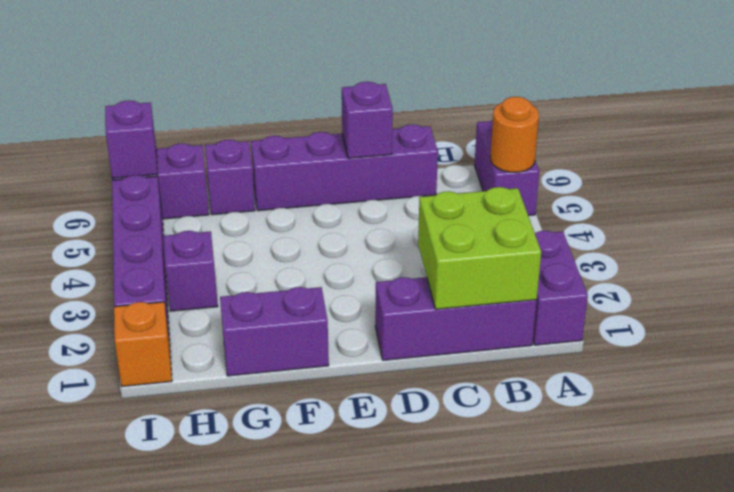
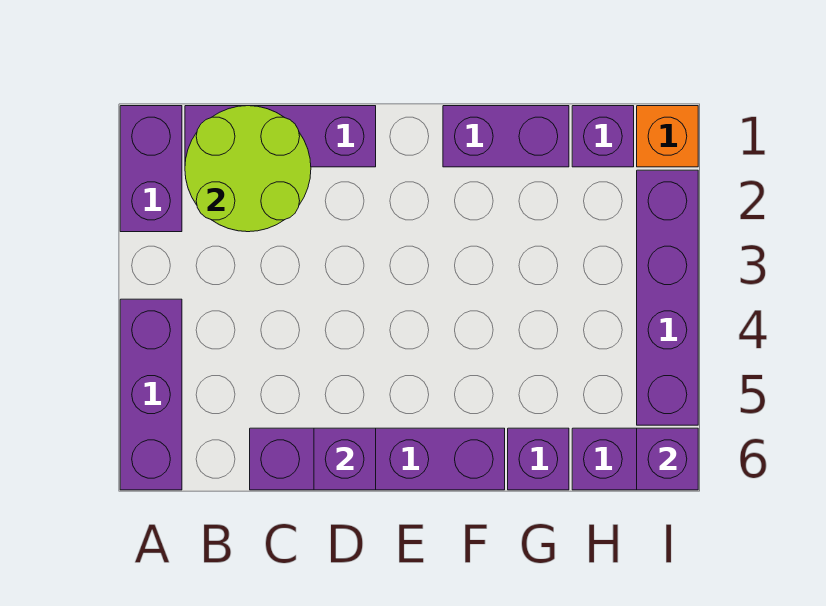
purple 1x2 brick [474,120,539,216] -> purple 1x3 brick [120,299,182,490]
orange 1x1 round brick [490,97,539,172] -> none
lime 2x2 brick [418,187,541,309] -> lime 2x2 round brick [185,106,311,232]
purple 1x1 brick [163,231,218,311] -> purple 1x1 brick moved to [572,106,634,167]

